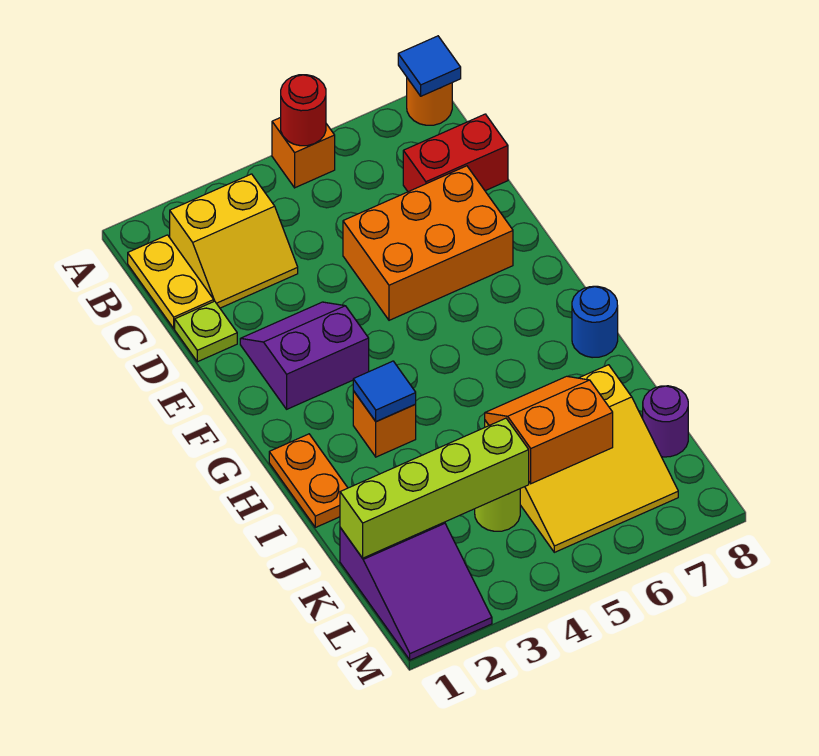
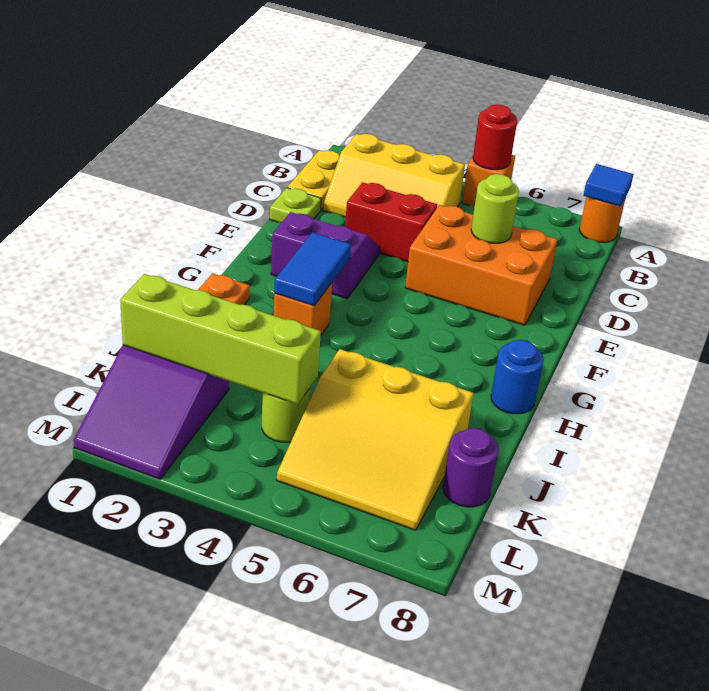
yellow 2x2 slope [170,174,298,308] -> yellow 2x3 slope [323,134,465,217]
red 1x2 brick [403,114,508,192] -> red 1x2 brick moved to [345,182,437,262]
none -> lime 1x1 round brick [471,174,519,243]
blue 1x1 tile [353,361,416,422] -> blue 1x2 tile [274,232,351,306]
orange 2x2 slope [485,376,613,484] -> none

